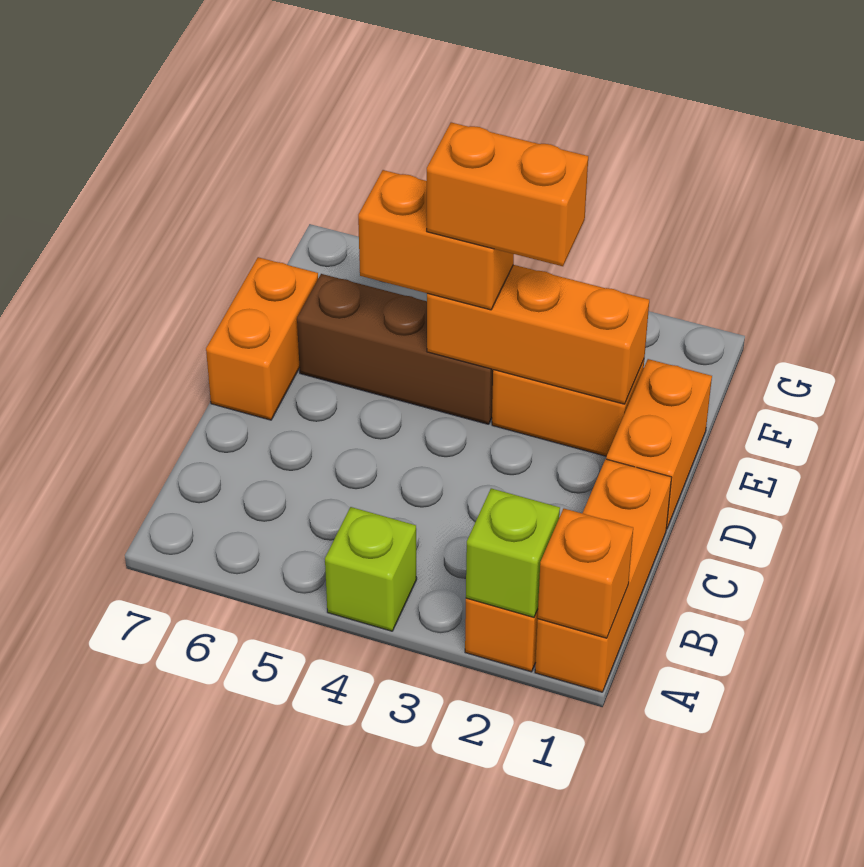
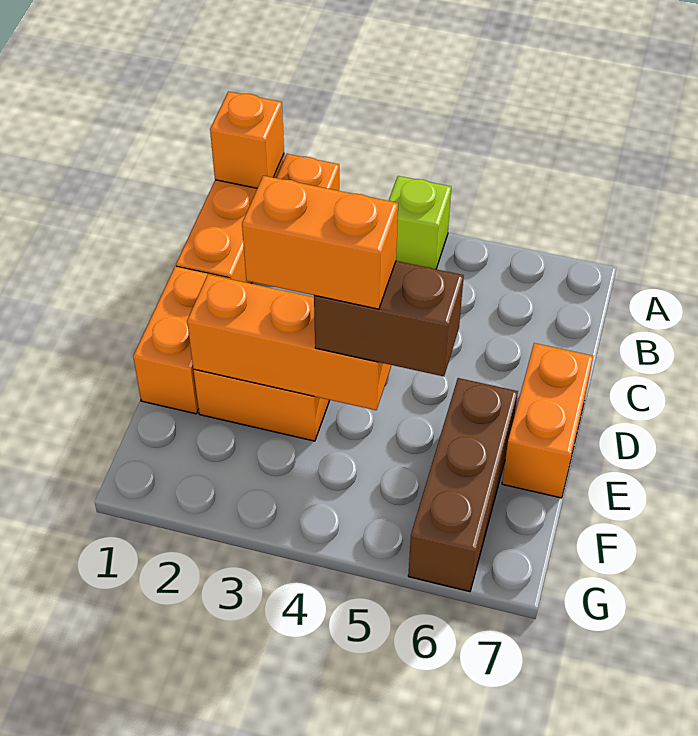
lime 1x1 brick [466,488,560,617] -> none
brown 1x3 brick [297,274,493,424] -> brown 1x3 brick turned to [408,378,518,592]
orange 1x2 brick [358,170,514,310] -> brown 1x2 brick [314,261,464,376]

